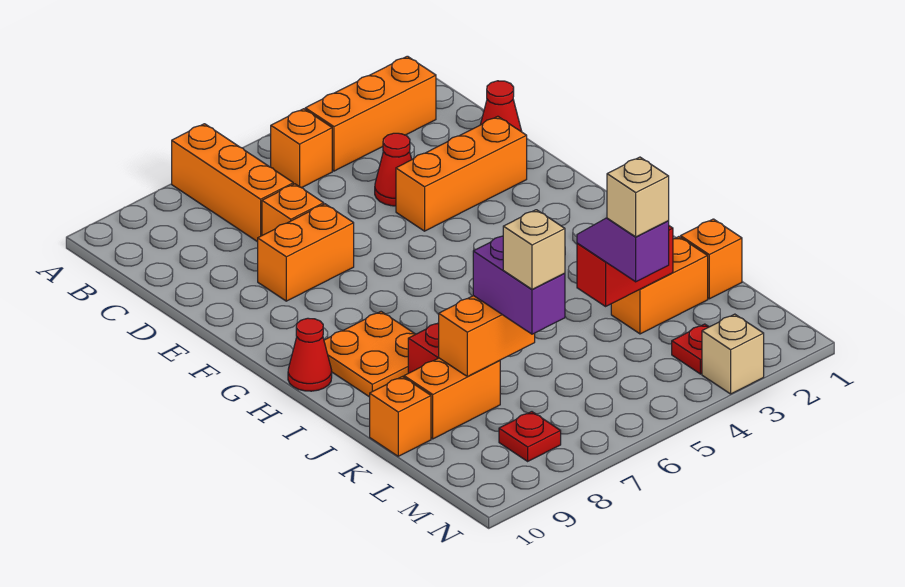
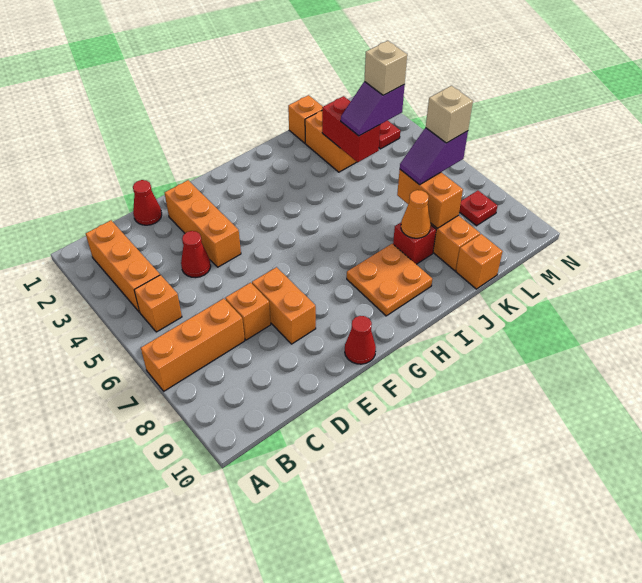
red 1x1 cone [288,318,332,391] -> red 1x1 cone moved to [345,316,376,364]
none -> orange 1x1 cone [401,190,431,238]
purple 1x2 brick [473,236,565,334] -> purple 1x2 slope [400,128,468,185]
tan 1x1 brick [702,314,764,394] -> none

